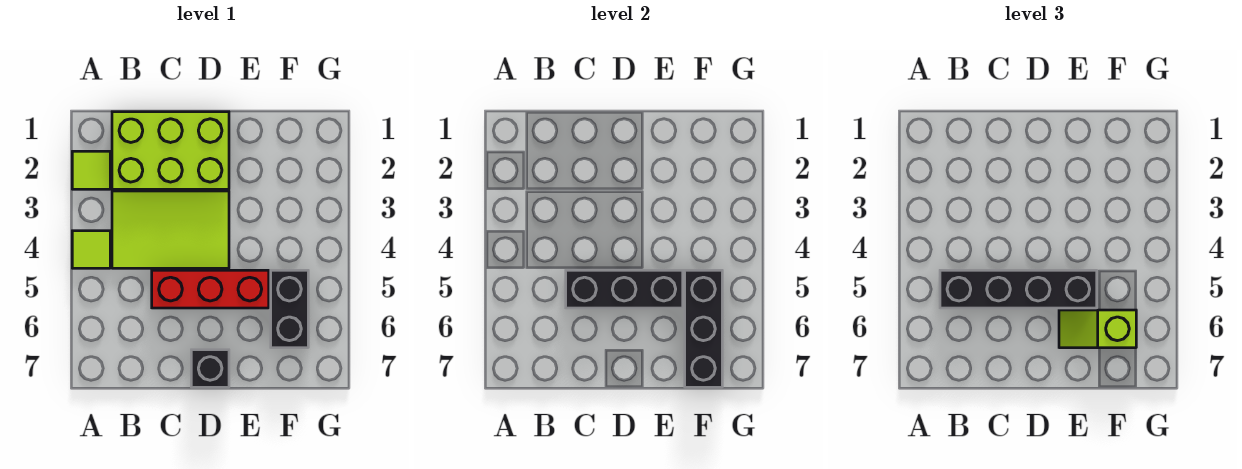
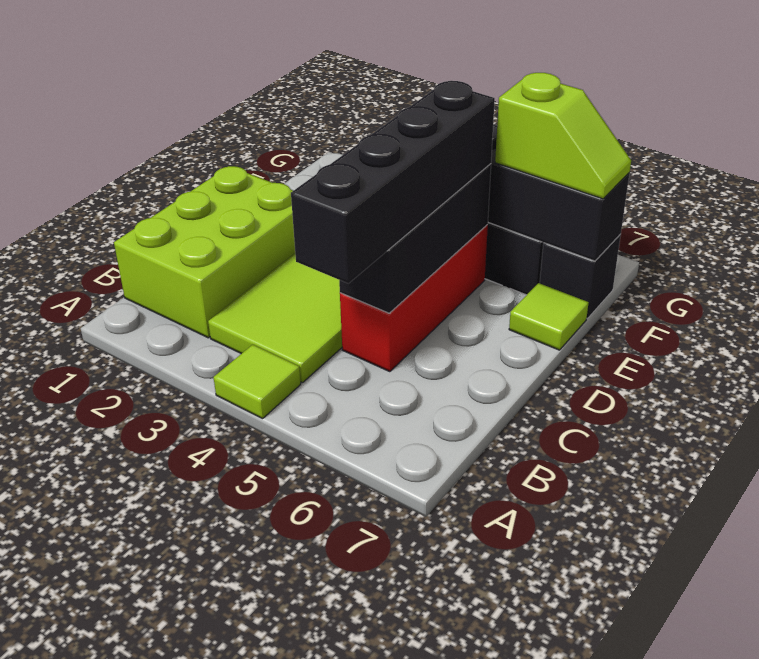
lime 1x1 tile [72,151,110,189] -> lime 1x1 tile moved to [509,283,589,350]
black 1x1 brick [191,350,229,387] -> black 1x1 brick moved to [540,234,621,319]
lime 1x2 slope [1059,310,1136,348] -> lime 1x2 slope turned to [495,73,631,199]

